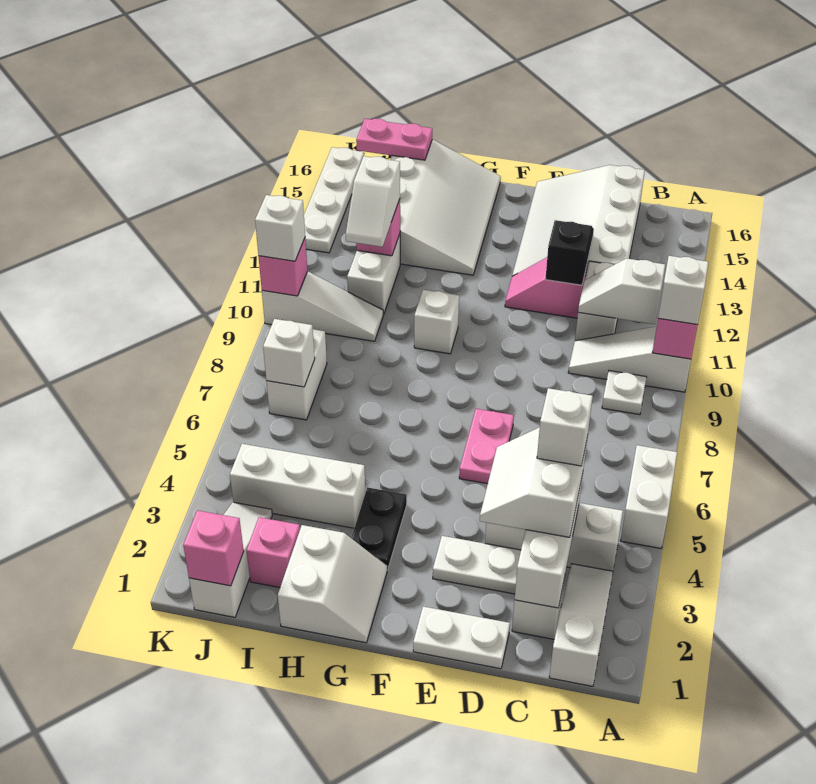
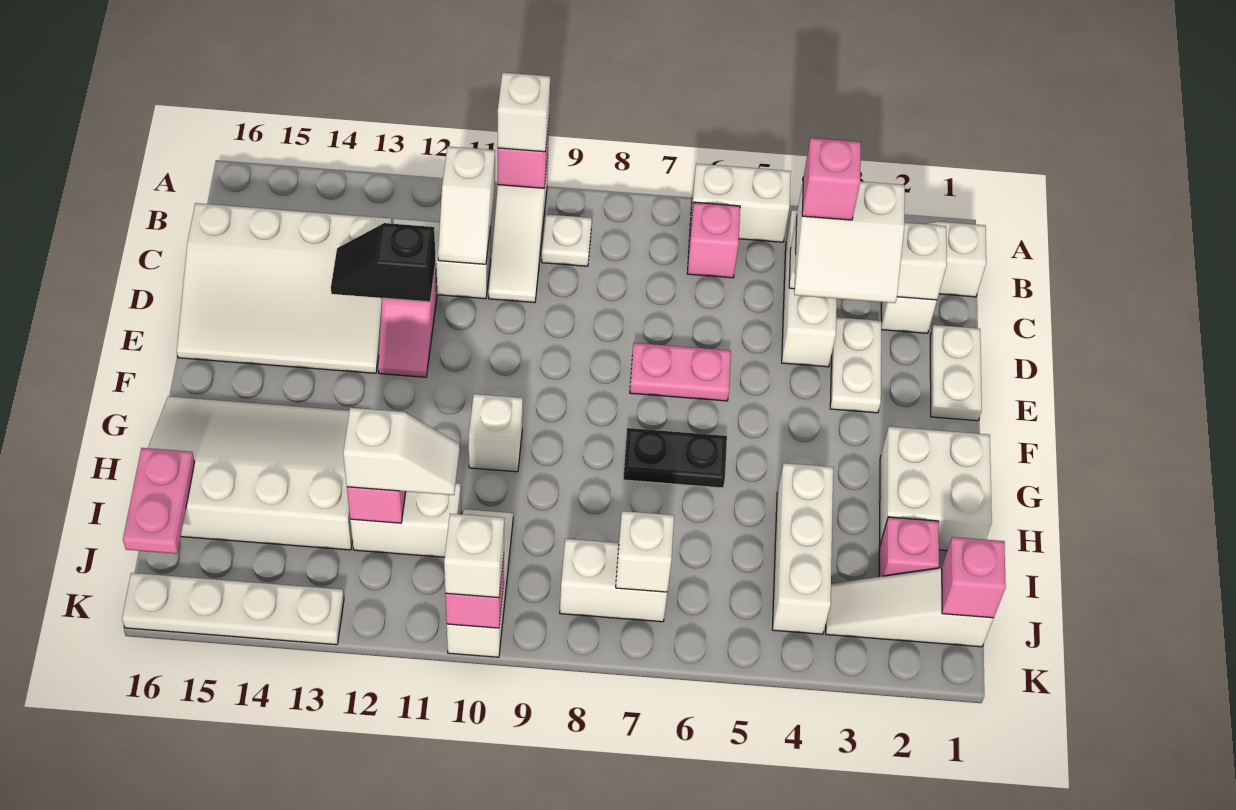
none -> pink 1x1 brick [687,202,740,278]
white 1x1 brick [537,388,593,466] -> pink 1x1 brick [802,138,861,220]
white 2x2 slope [278,525,387,643] -> white 2x2 brick [879,427,992,551]
black 1x2 plate [351,487,407,570] -> black 1x2 plate moved to [623,428,727,488]

